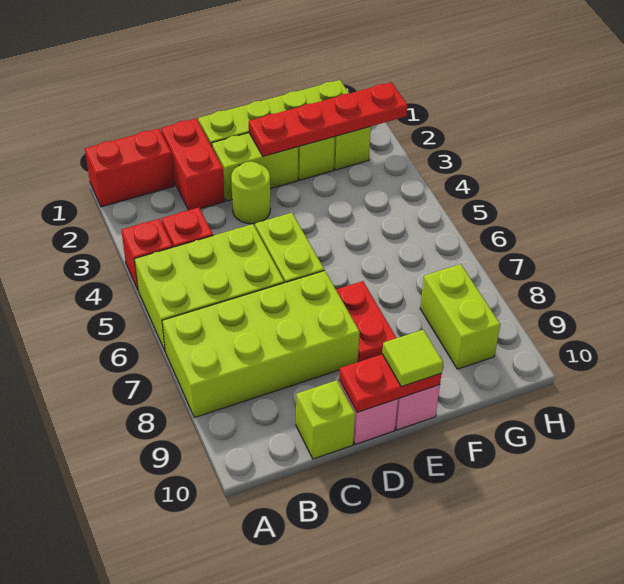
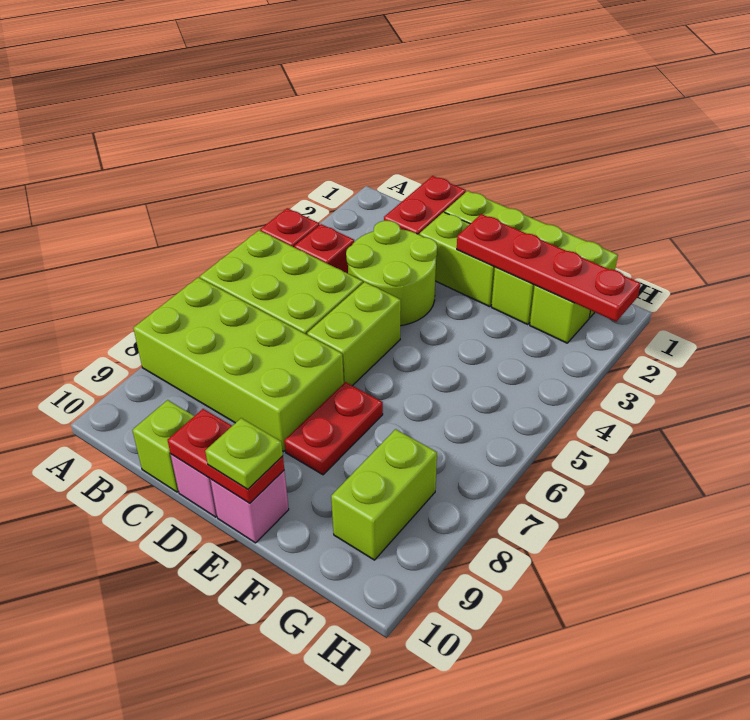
red 1x2 brick [85,128,174,207] -> none
lime 1x1 round brick [231,162,271,224] -> lime 2x2 round brick [346,221,437,326]
lime 1x1 tile [382,330,443,387] -> lime 1x1 plate [205,418,283,489]

